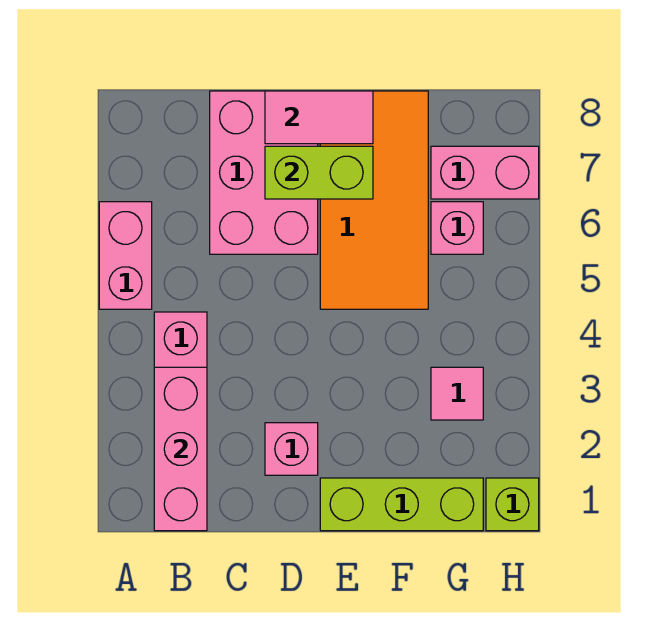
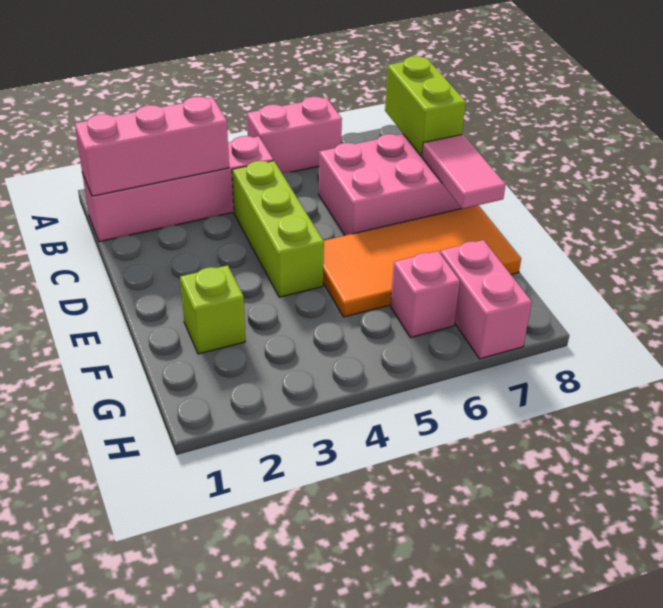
pink 1x1 brick [265,423,318,475] -> none
lime 1x2 brick [265,146,373,199] -> lime 1x2 brick moved to [385,56,466,156]
lime 1x3 brick [320,478,483,531] -> lime 1x3 brick moved to [232,161,324,297]
pink 1x1 tile [431,367,483,420] -> none
lime 1x1 brick [486,478,539,531] -> lime 1x1 brick moved to [180,265,245,354]

